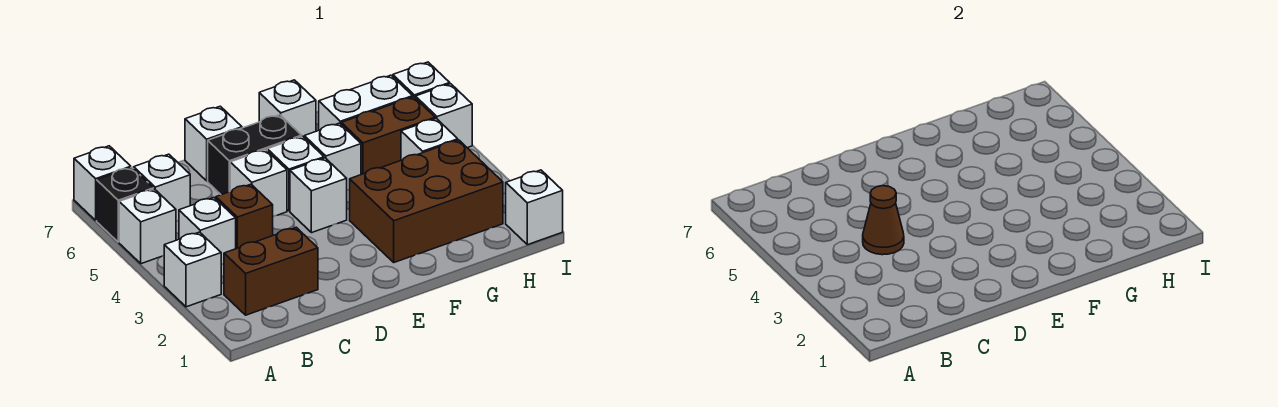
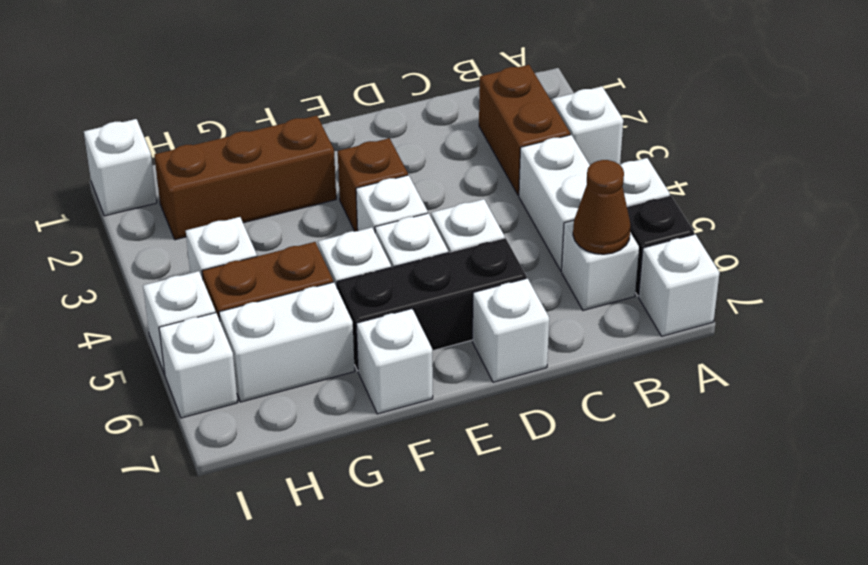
brown 1x2 brick [224,227,318,315] -> brown 1x2 brick turned to [479,65,570,195]
white 1x1 brick [179,198,236,265] -> white 1x2 brick [519,135,590,271]
brown 1x1 brick [216,184,273,249] -> brown 1x1 brick moved to [338,138,408,231]
brown 1x1 cone [863,186,904,255] -> brown 1x1 cone moved to [573,160,631,254]
black 1x2 brick [208,115,302,195] -> black 1x3 brick [337,238,527,371]
brown 2x3 brick [350,140,503,262] -> brown 1x3 brick [154,116,336,240]

